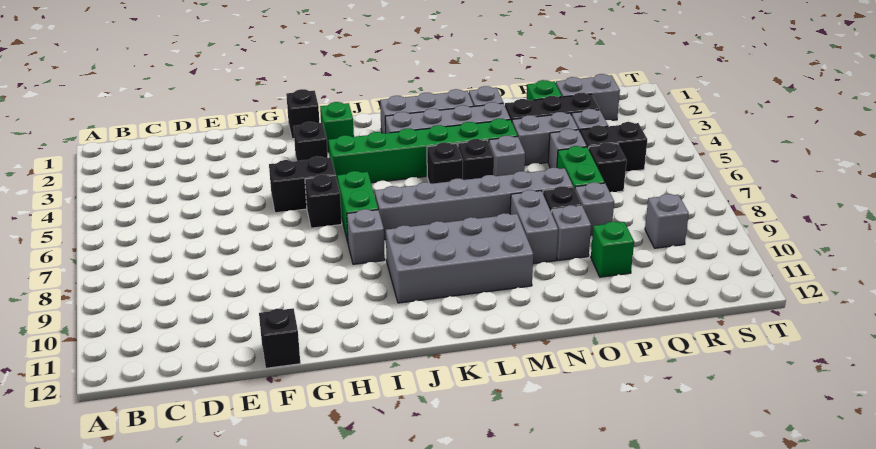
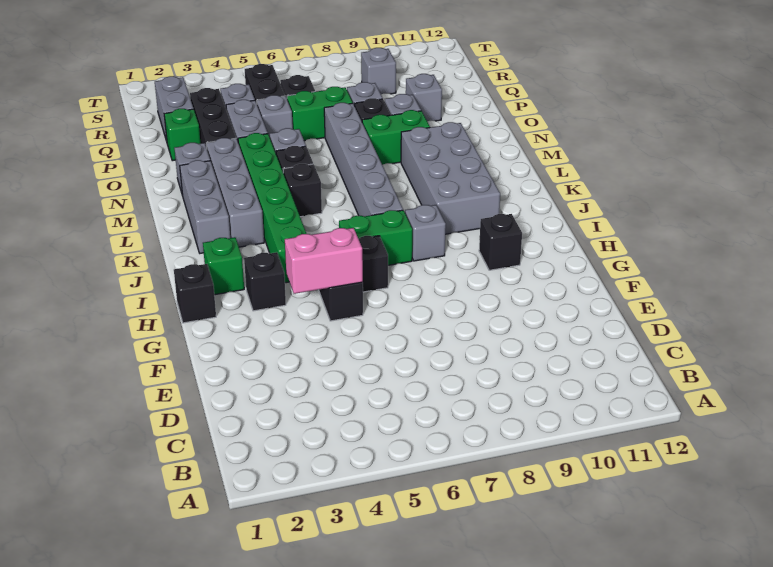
black 1x1 brick [259,308,300,368] -> black 1x1 brick moved to [479,214,522,270]
none -> pink 1x2 brick [285,228,363,294]
grey 1x2 brick [510,190,558,264] -> green 1x2 brick [362,110,430,165]
green 1x1 brick [591,222,634,277] -> grey 1x1 brick [406,74,442,121]

